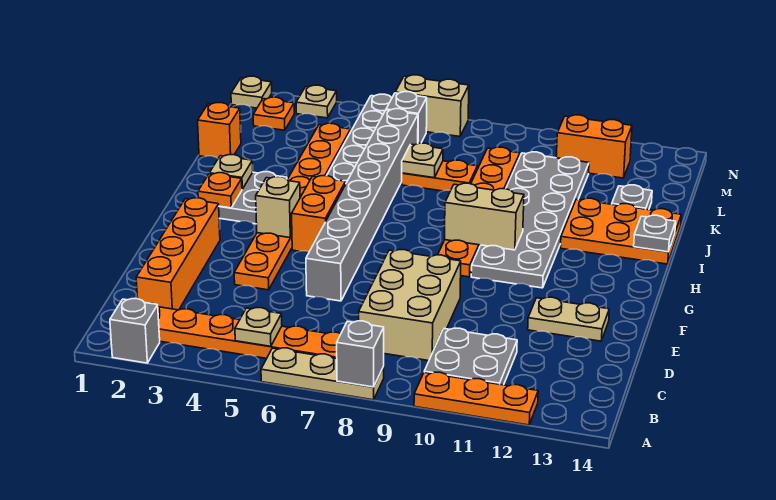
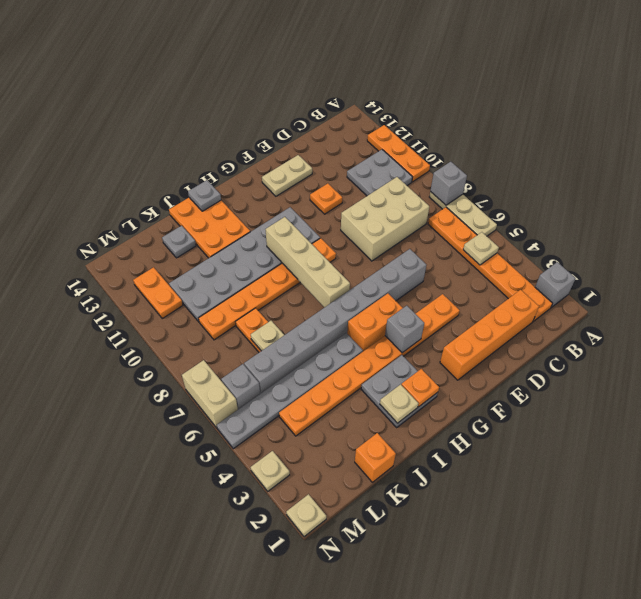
tan 1x2 plate [528,297,609,341] -> tan 1x2 plate turned to [262,155,312,196]
tan 1x1 brick [256,177,300,238] -> grey 1x1 brick [385,306,424,353]
tan 1x2 brick [445,183,524,250] -> tan 1x4 brick [265,217,350,308]
orange 1x1 plate [253,97,294,130] -> orange 1x1 plate moved to [310,183,342,214]
orange 1x2 brick [556,115,632,178] -> orange 1x2 plate [133,267,183,318]

